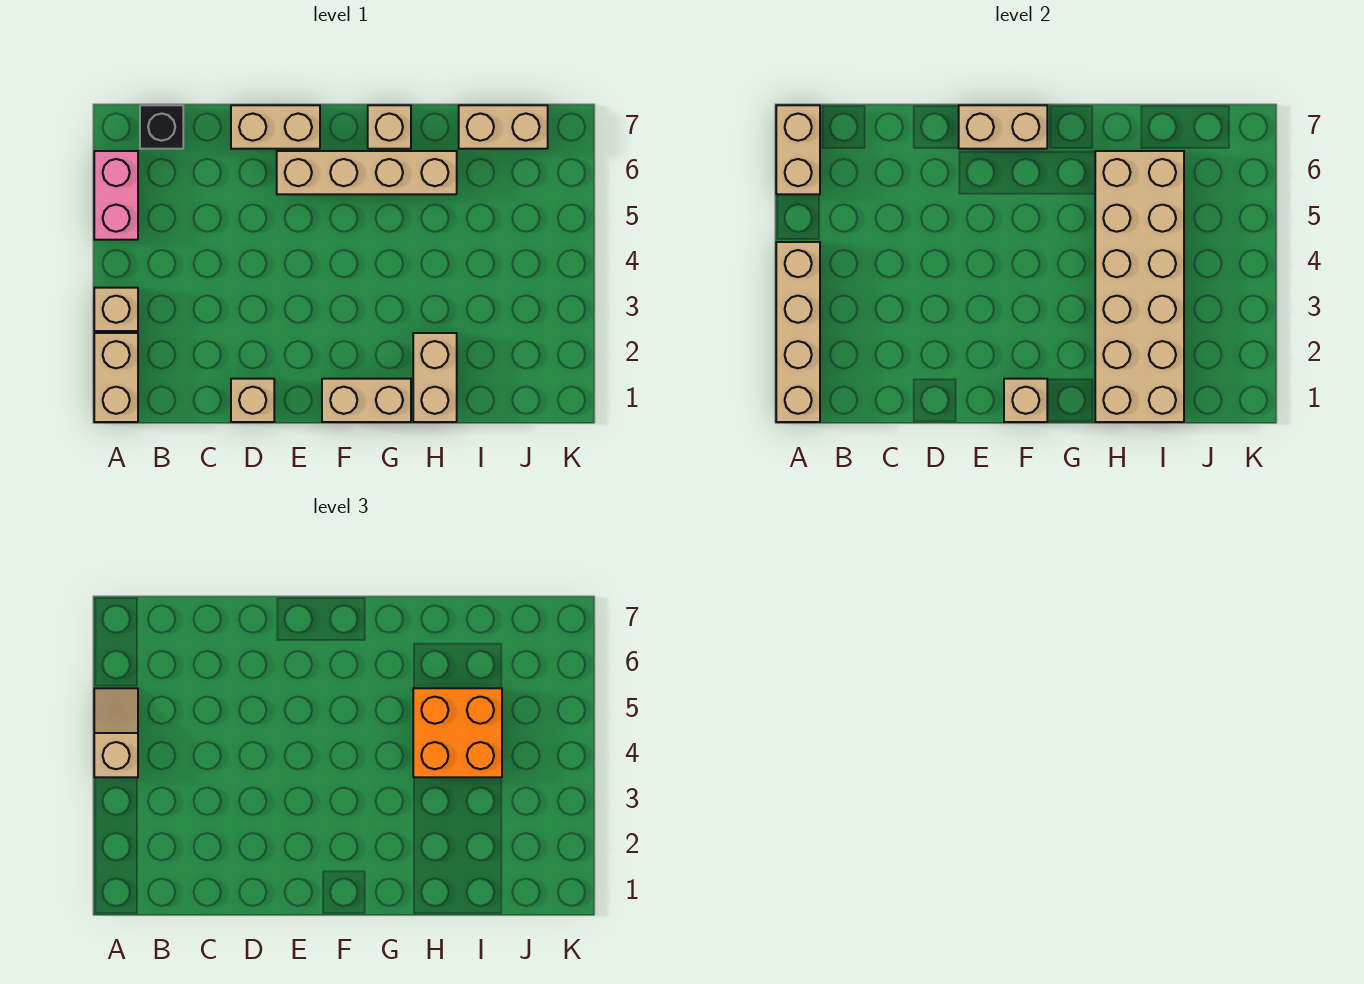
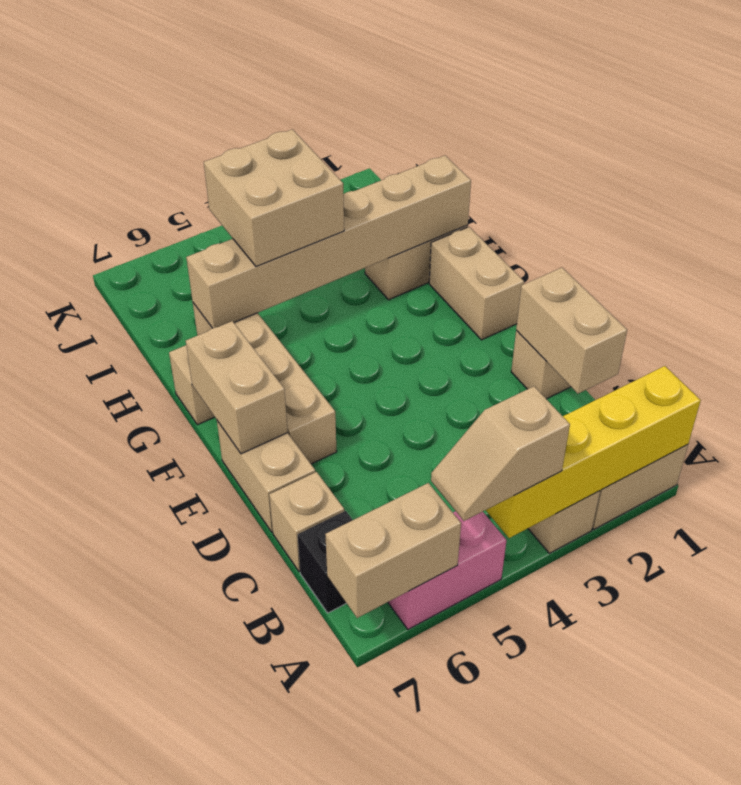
tan 1x4 brick [776,242,820,422] -> yellow 1x4 brick [486,366,701,538]
tan 1x1 brick [1004,379,1047,422] -> tan 1x1 brick moved to [269,472,344,572]
tan 2x6 brick [1095,151,1184,422] -> tan 1x6 brick [186,156,471,328]
orange 2x2 brick [413,688,502,777] -> tan 2x2 brick [204,129,344,266]
tan 1x2 brick [459,105,548,149] -> tan 1x2 brick moved to [516,268,627,394]

